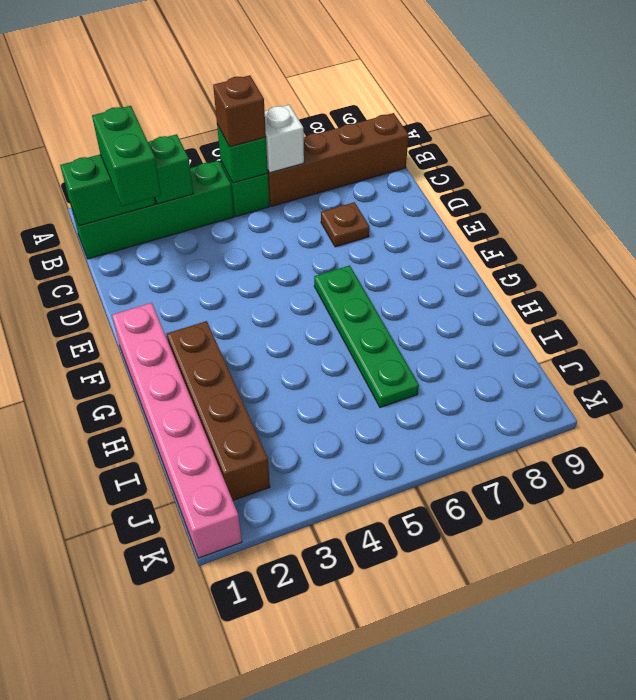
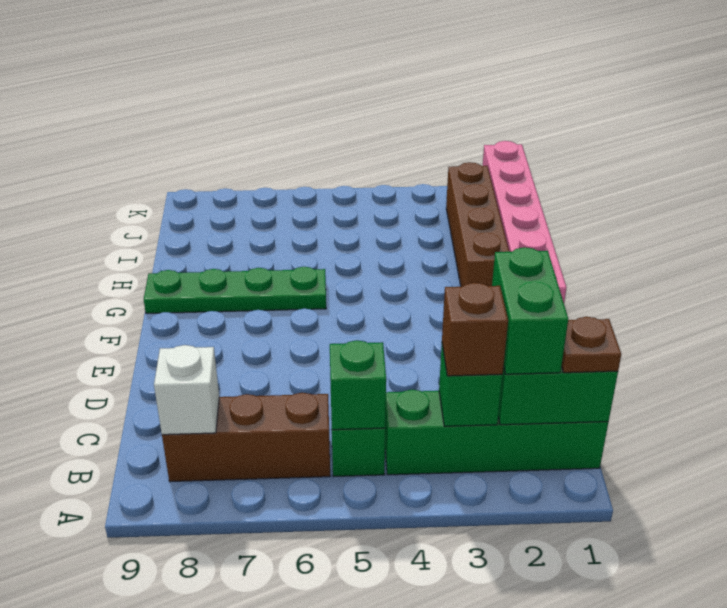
brown 1x1 brick [213,75,266,147] -> brown 1x1 brick moved to [442,283,508,376]
brown 1x4 brick [267,113,409,206] -> brown 1x3 brick [162,393,330,482]
white 1x1 brick [265,105,304,173] -> white 1x1 brick moved to [154,345,219,435]
brown 1x1 plate [321,202,369,247] -> brown 1x1 plate moved to [562,317,621,373]
green 1x4 plate [314,265,419,407] -> green 1x4 plate turned to [144,267,326,313]

